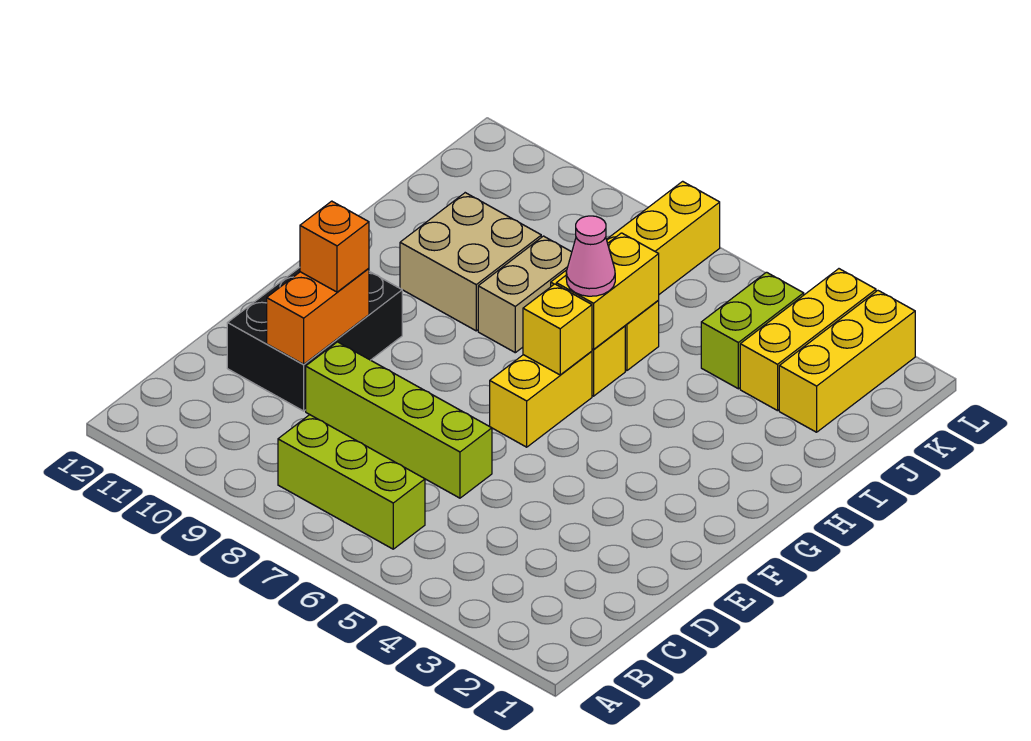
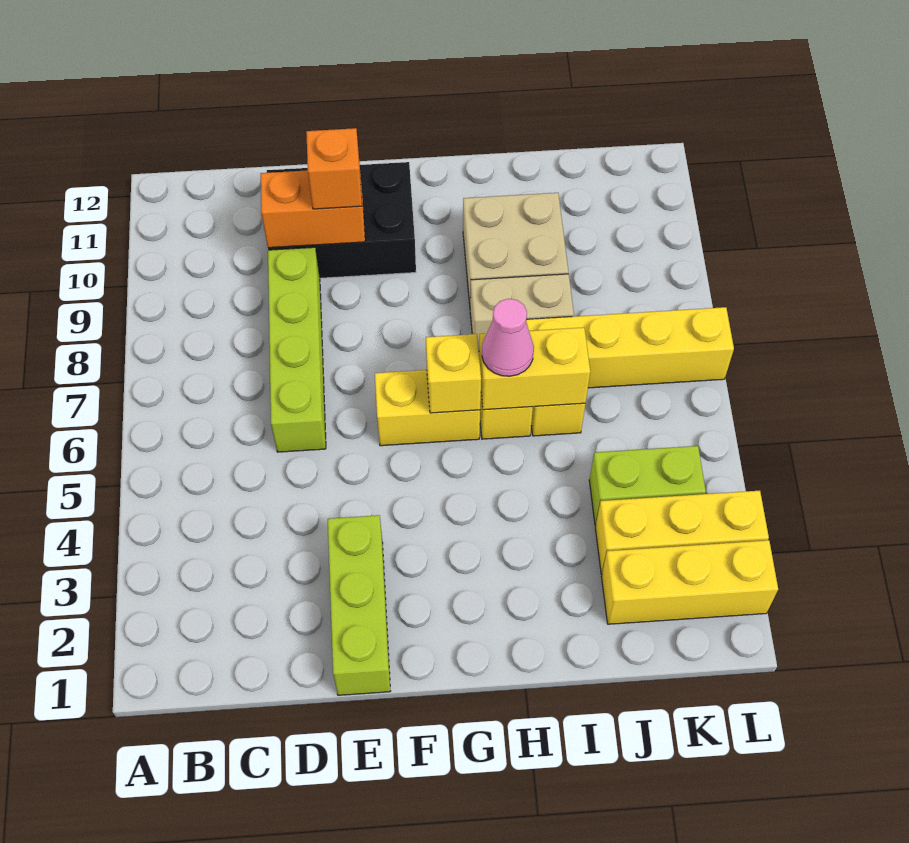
lime 1x3 brick [278,415,425,549] -> lime 1x3 brick moved to [328,515,390,695]

